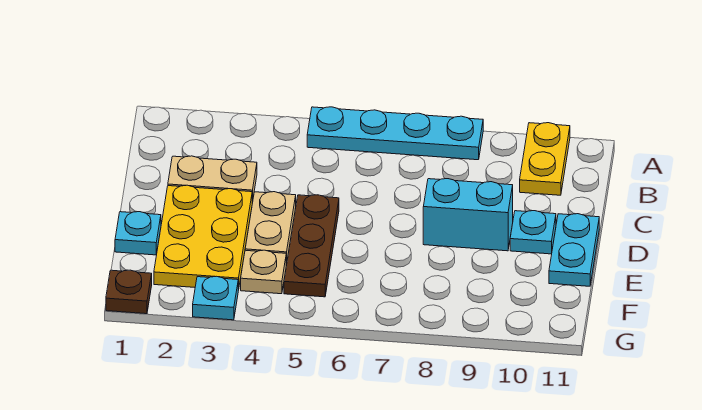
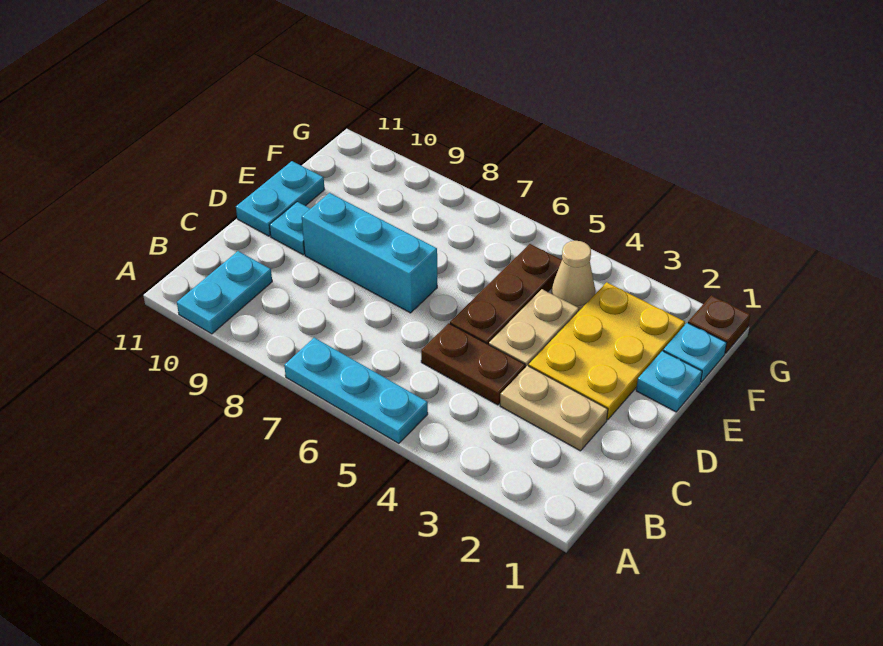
cyan 1x4 plate [307,107,483,160] -> cyan 1x3 plate [284,338,428,444]
yellow 1x2 plate [520,123,570,195] -> cyan 1x2 plate [177,251,272,334]
none -> brown 1x2 plate [421,323,525,405]
cyan 1x2 brick [423,179,513,251] -> cyan 1x3 brick [302,193,437,313]
tan 1x1 plate [241,250,286,294] -> tan 1x1 cone [551,241,596,311]
cyan 1x1 plate [193,276,238,320] -> cyan 1x1 plate moved to [663,323,727,382]

